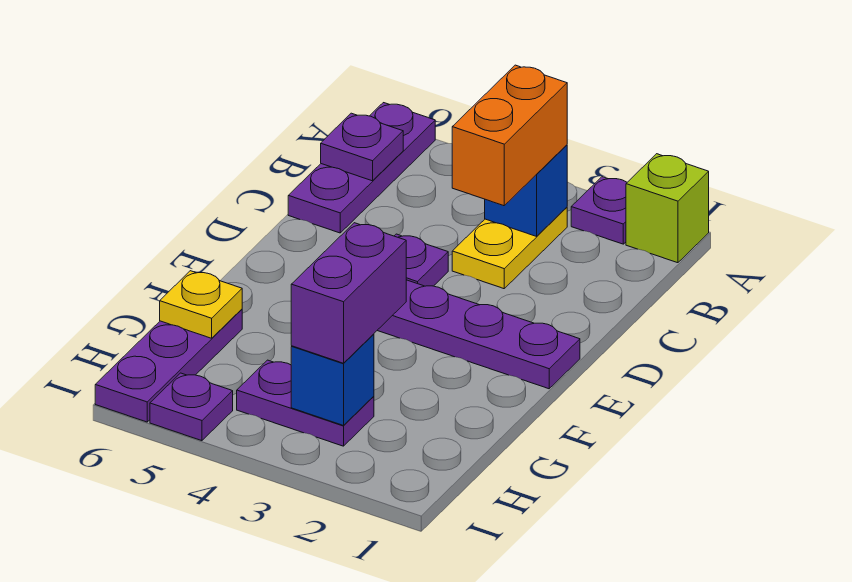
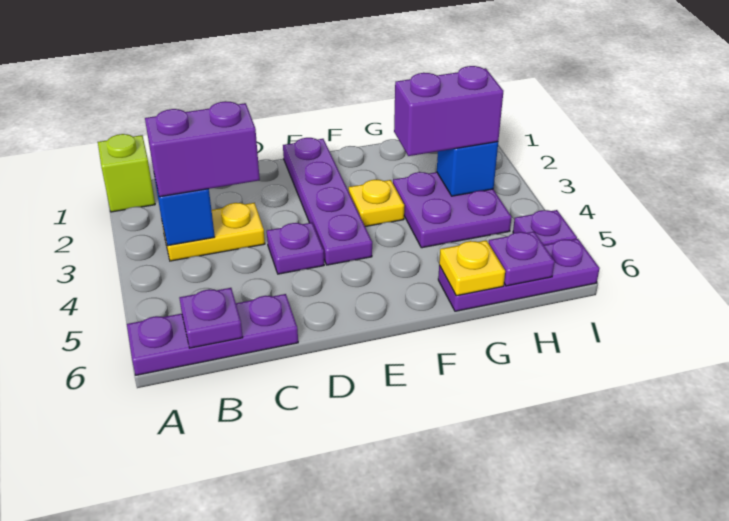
purple 1x1 plate [571,177,627,244] -> purple 1x1 plate moved to [489,232,555,286]
orange 1x2 brick [452,65,567,206] -> purple 1x2 brick [145,101,260,197]
none -> yellow 1x1 plate [349,180,404,227]
purple 1x2 plate [237,360,374,446] -> purple 2x2 plate [393,172,512,248]

